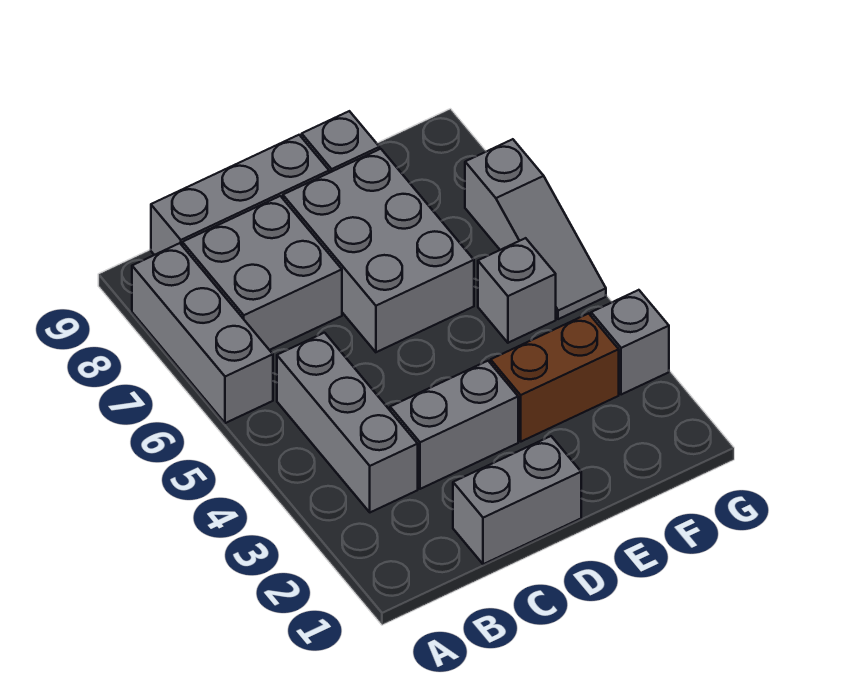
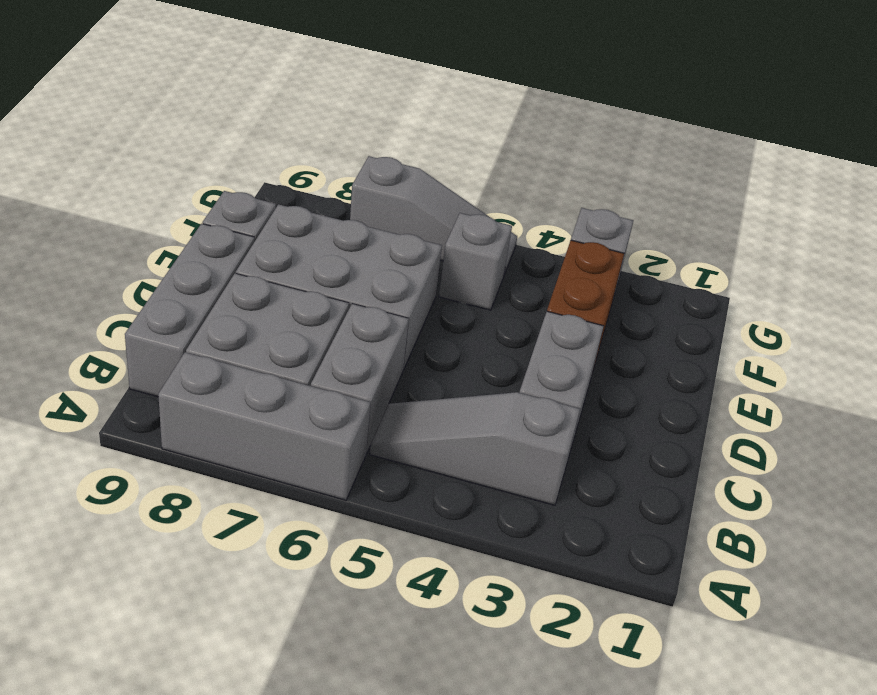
grey 1x3 brick [277,333,418,512] -> grey 1x3 slope [370,392,580,505]
grey 1x2 brick [453,436,581,564] -> grey 1x2 brick moved to [311,304,409,454]

